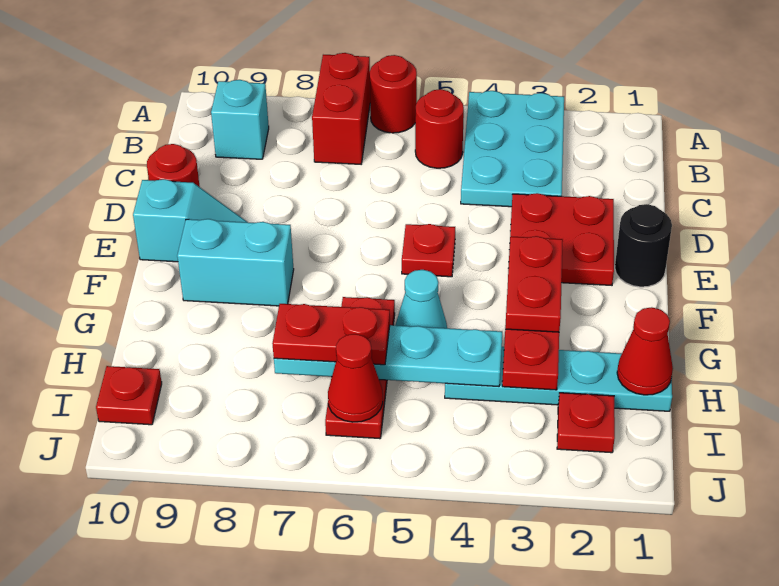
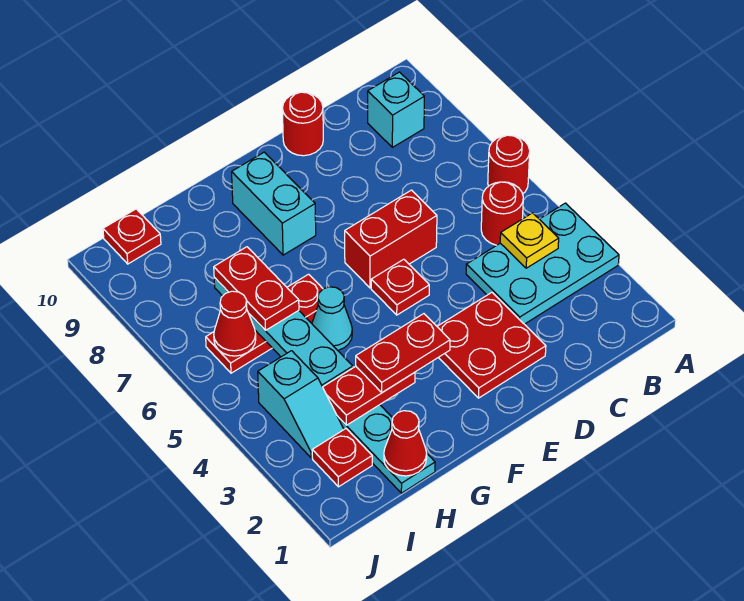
red 1x2 brick [312,53,370,164] -> red 1x2 brick moved to [345,190,437,288]
none -> yellow 1x1 plate [500,213,559,268]
black 1x1 round brick [615,204,672,287] -> none
cyan 1x2 slope [133,179,247,262] -> cyan 1x2 slope moved to [258,351,344,458]

